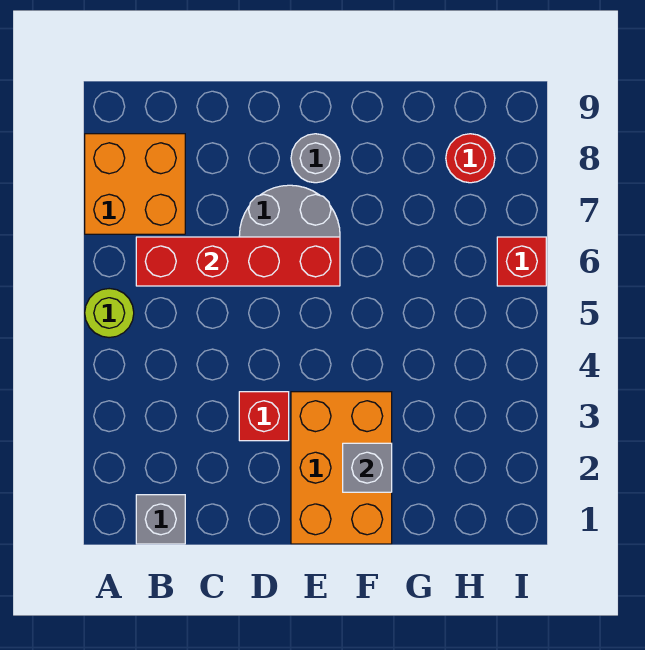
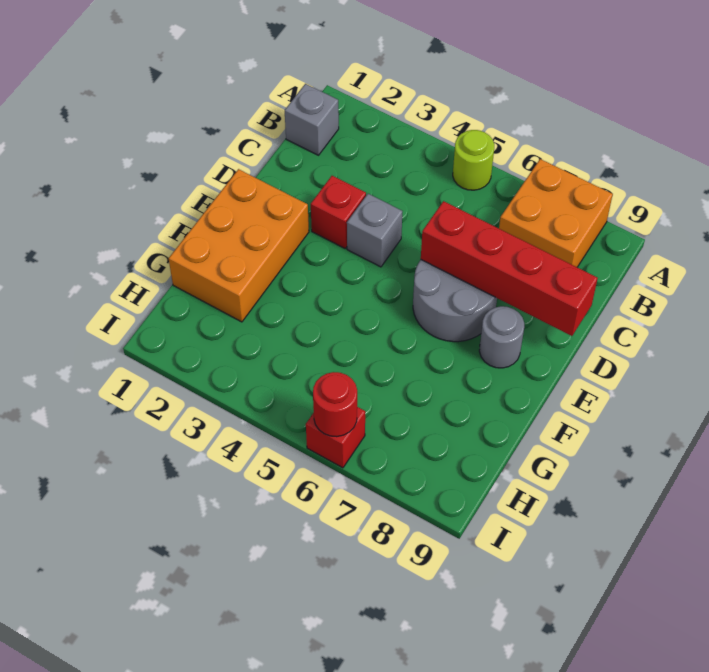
red 1x4 brick [136,237,340,286] -> red 1x4 brick turned to [421,201,598,336]
orange 2x3 brick [291,392,392,544] -> orange 2x3 brick turned to [169,169,309,322]
grey 1x1 brick [343,443,392,492] -> grey 1x1 brick moved to [347,194,402,267]
red 1x1 round brick [446,134,495,183] -> red 1x1 round brick moved to [313,372,357,437]

